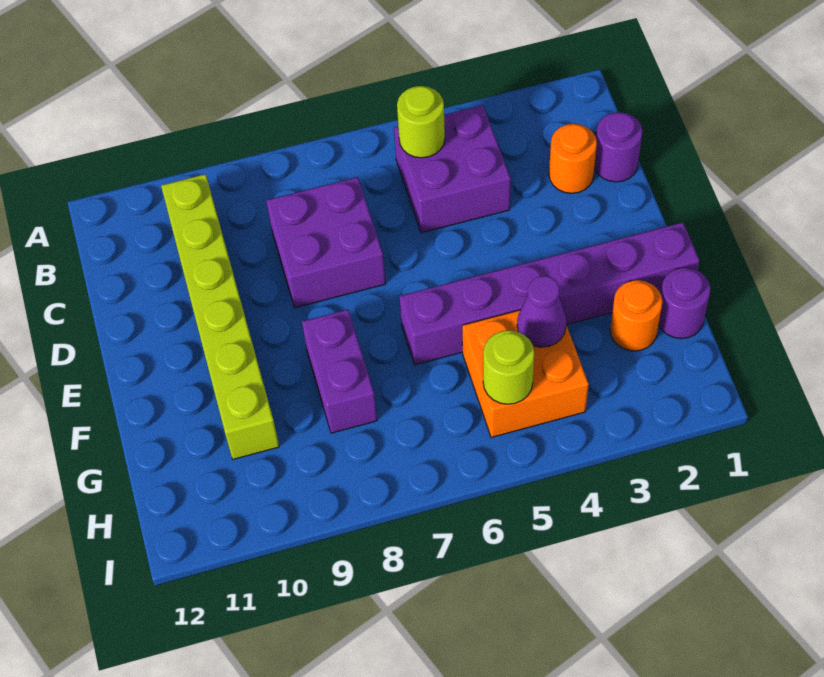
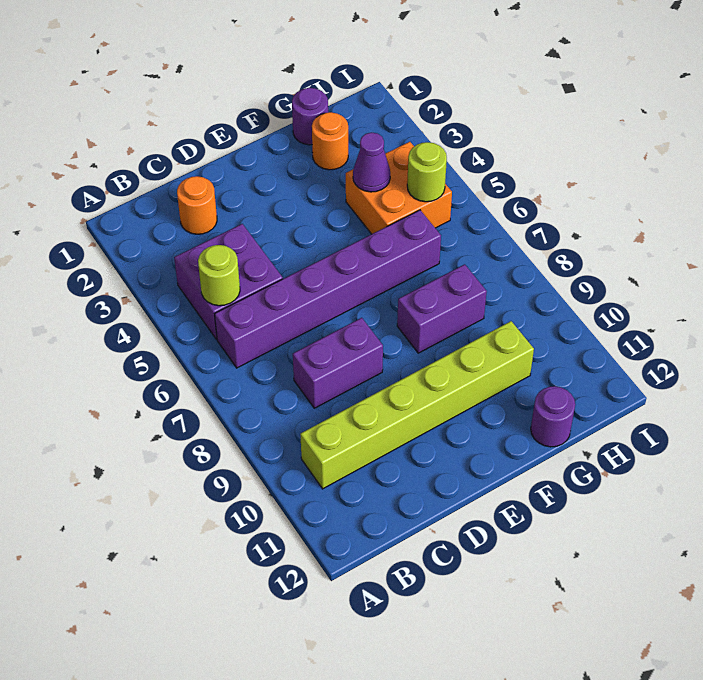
purple 1x1 round brick [594,112,642,182] -> purple 1x1 round brick moved to [531,386,575,447]
purple 2x2 brick [266,177,386,308] -> purple 1x2 brick [293,318,383,408]
purple 1x6 brick [399,222,700,365] -> purple 1x6 brick turned to [215,210,441,368]

